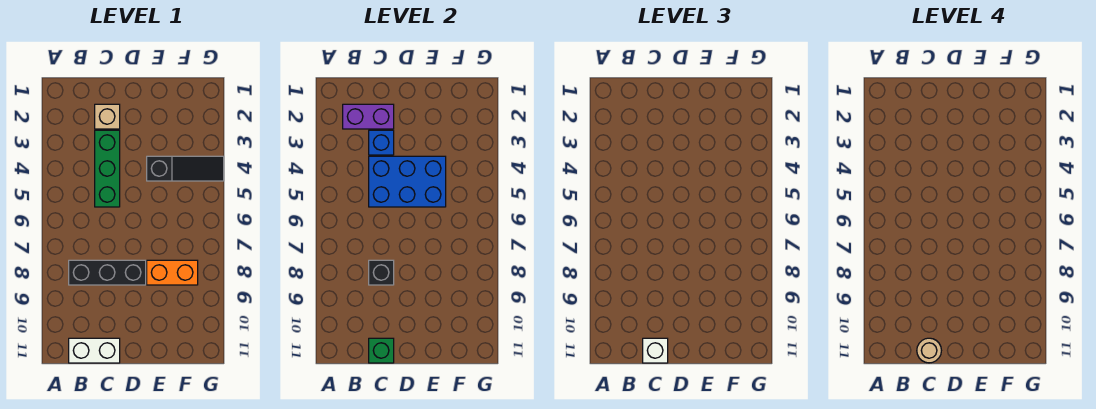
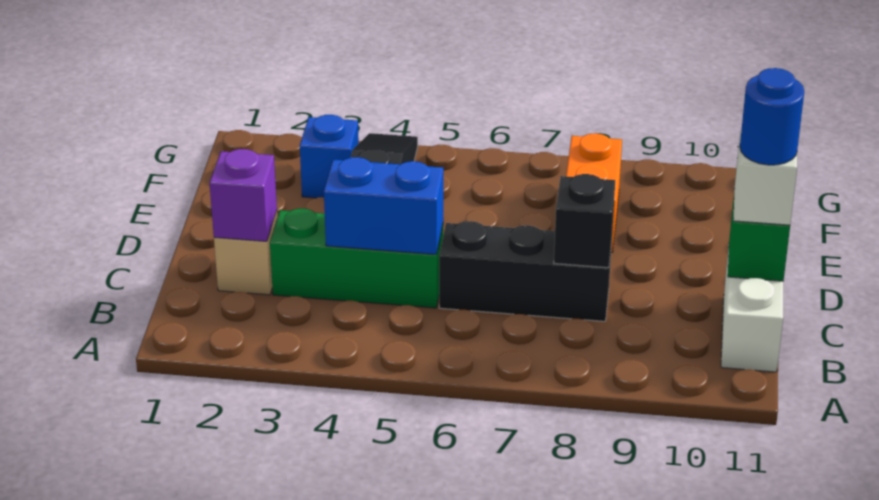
purple 1x2 brick [343,104,394,129] -> purple 1x1 brick [210,149,277,241]
black 1x3 brick [69,260,146,285] -> black 1x3 brick turned to [439,221,612,321]
blue 1x1 brick [369,130,394,155] -> blue 1x1 brick moved to [300,115,359,198]
blue 2x3 brick [369,156,446,207] -> blue 1x2 brick [324,157,443,255]
tan 1x1 round brick [917,338,941,363] -> blue 1x1 round brick [740,68,804,165]

